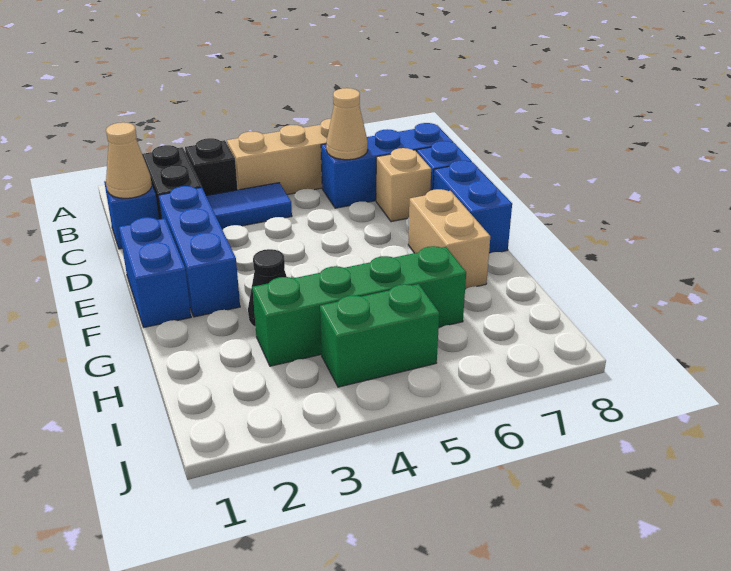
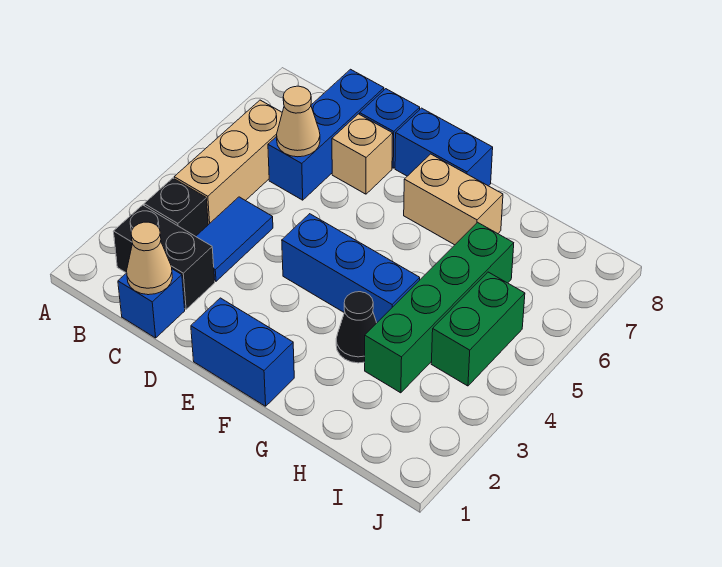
blue 1x3 brick [158,186,240,317] -> blue 1x3 brick moved to [282,214,420,323]

